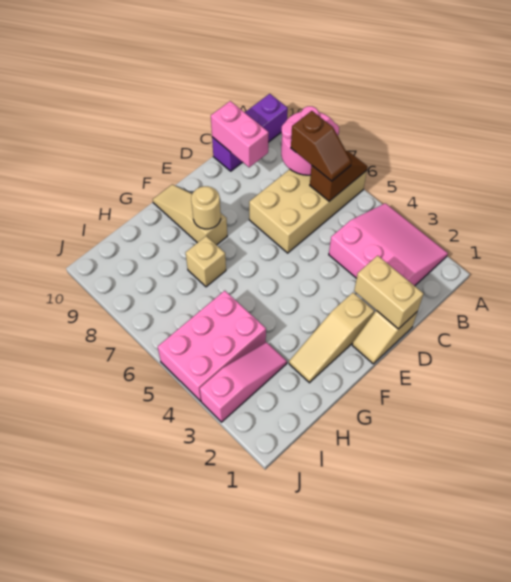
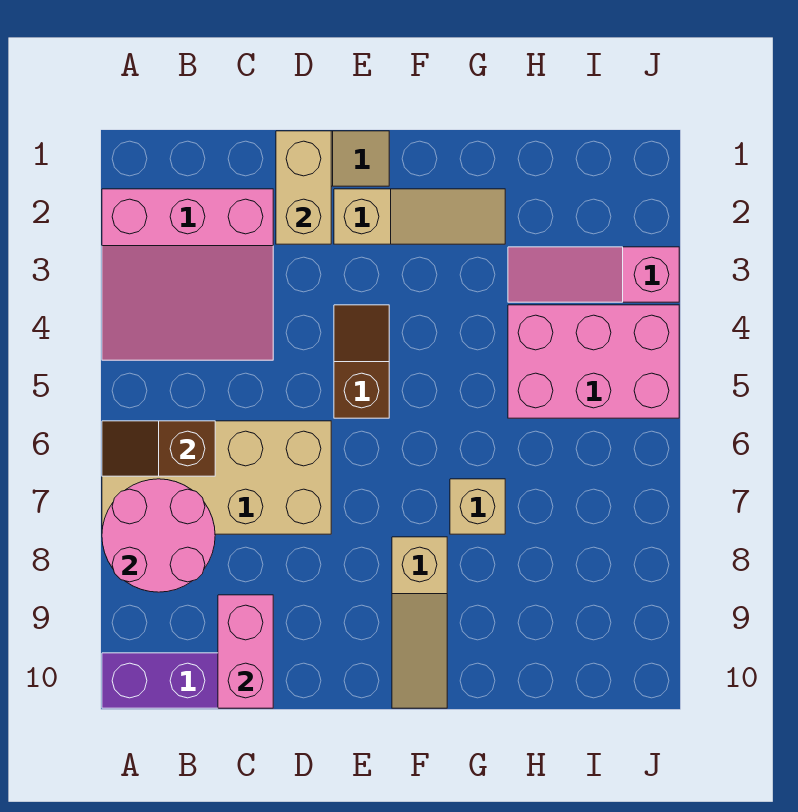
pink 3x3 slope [329,203,448,286] -> pink 3x3 slope turned to [102,189,273,360]
brown 1x2 slope [291,111,351,181] -> brown 1x2 slope moved to [334,305,389,418]
tan 1x1 round brick [191,186,221,229] -> none

